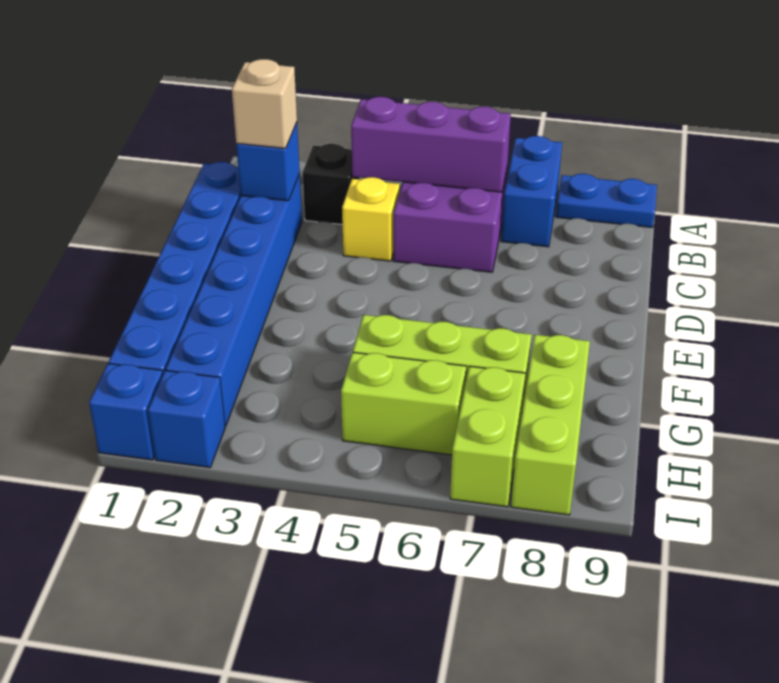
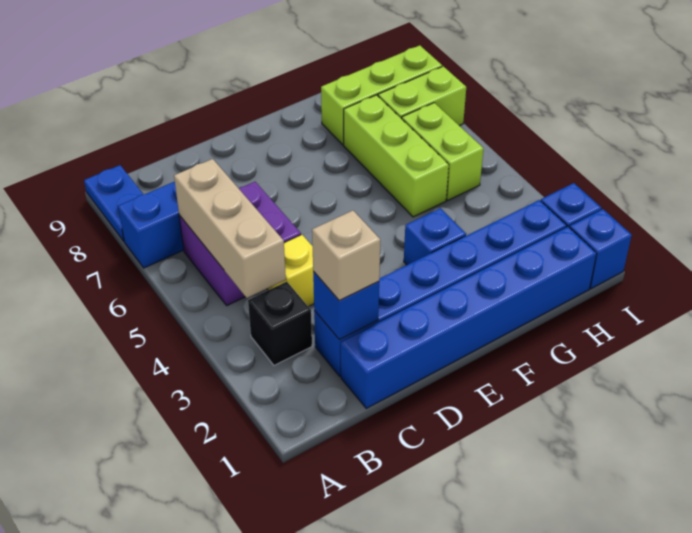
purple 1x3 brick [351,97,511,192] -> tan 1x3 brick [174,159,286,298]
none -> blue 1x1 brick [404,208,466,265]

